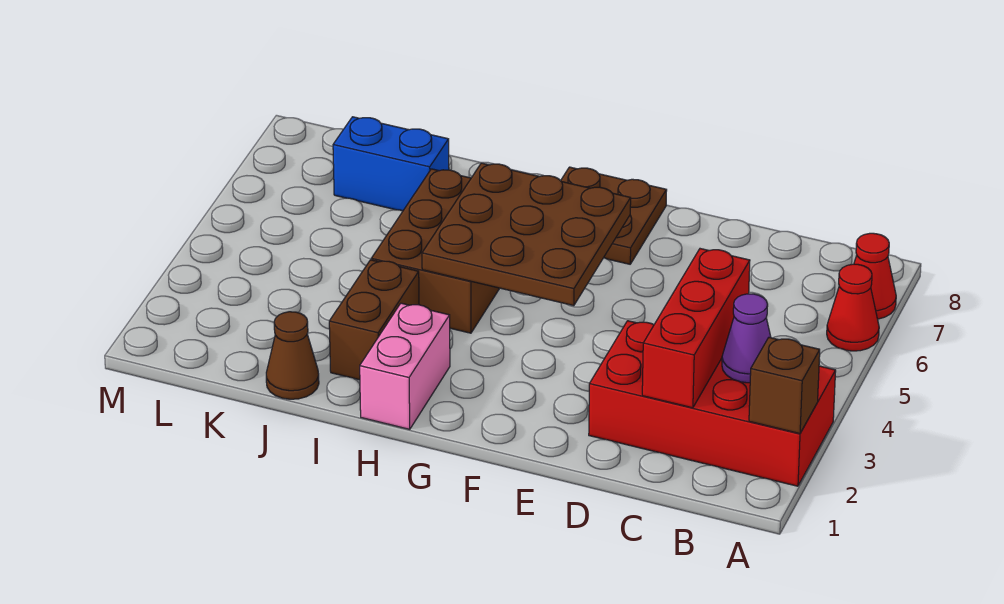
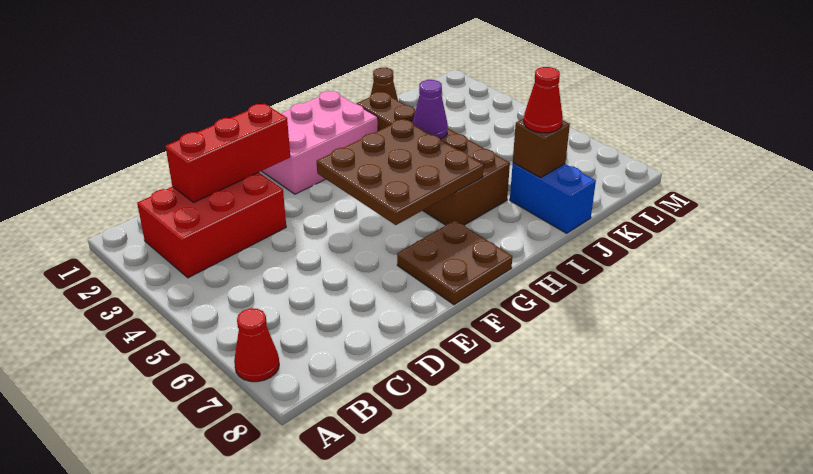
red 2x4 brick [589,321,836,486] -> red 2x3 brick [137,172,286,278]
brown 1x1 brick [749,337,820,434] -> brown 1x1 brick moved to [513,118,570,178]
red 1x1 cone [827,264,879,351] -> red 1x1 cone moved to [524,67,563,133]
purple 1x1 cone [722,294,771,383] -> purple 1x1 cone moved to [413,80,448,139]
red 1x3 brick [642,249,750,408] -> red 1x3 brick turned to [165,104,290,202]
pink 1x2 brick [360,303,450,429] -> pink 2x3 brick [262,91,378,194]
blue 1x2 brick [333,117,449,211] -> blue 1x2 brick turned to [510,163,596,233]

